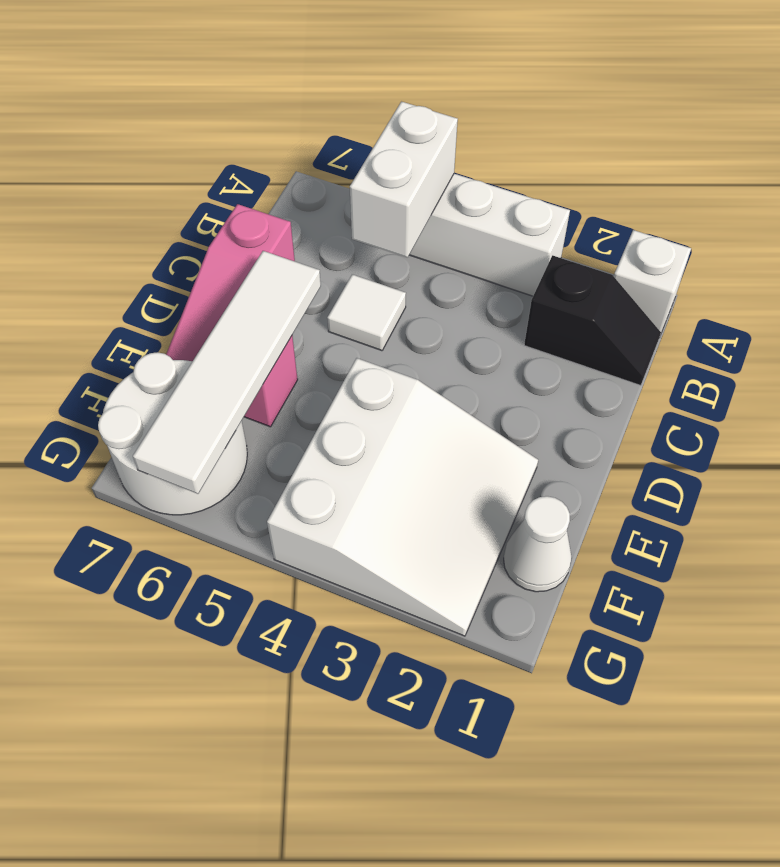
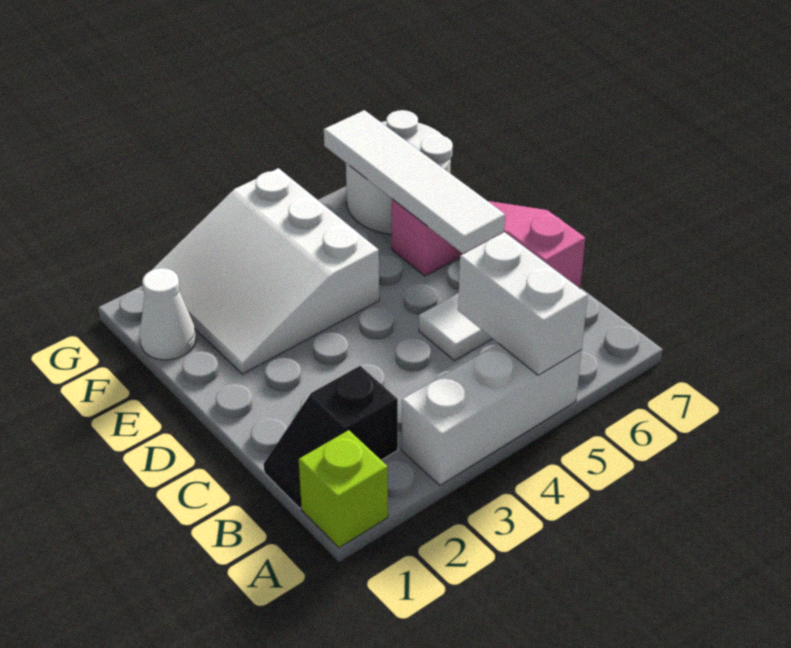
white 1x1 brick [614,230,691,332] -> lime 1x1 brick [299,430,388,548]

